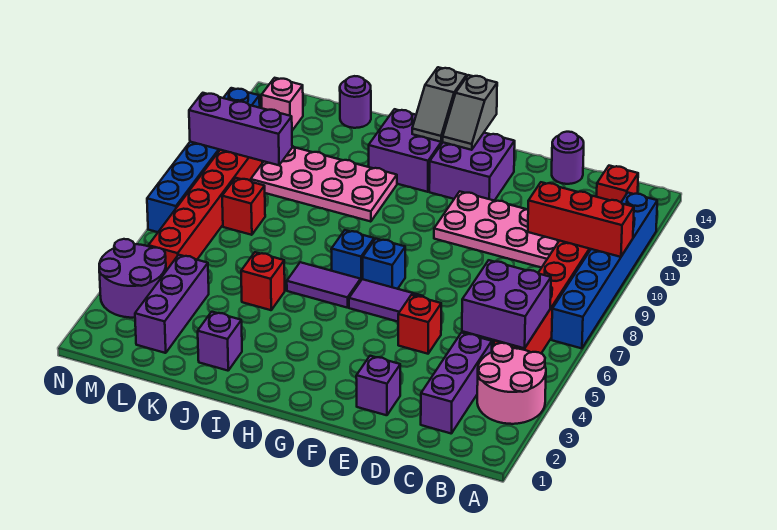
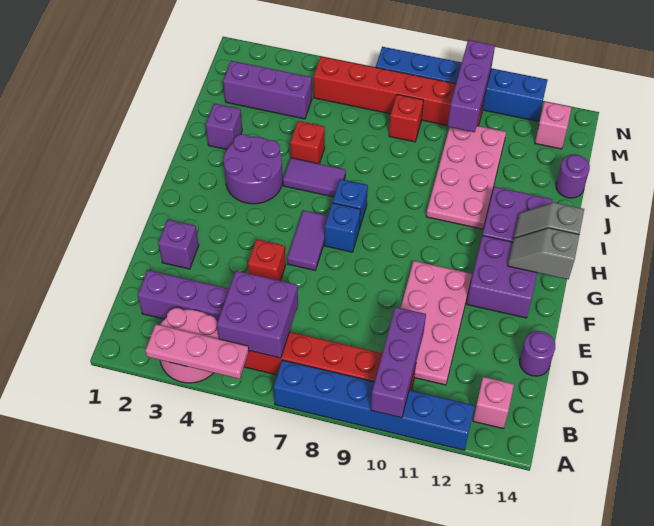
none -> pink 1x3 plate [145,324,249,379]
red 1x3 brick [528,182,634,257] -> purple 1x3 brick [371,307,426,418]
red 1x1 brick [597,166,638,202] -> pink 1x1 brick [473,377,514,428]
purple 1x2 tile [287,262,361,308] -> purple 1x2 tile turned to [283,158,346,197]
purple 2x2 round brick [99,239,166,318] -> purple 2x2 round brick moved to [223,134,283,204]

